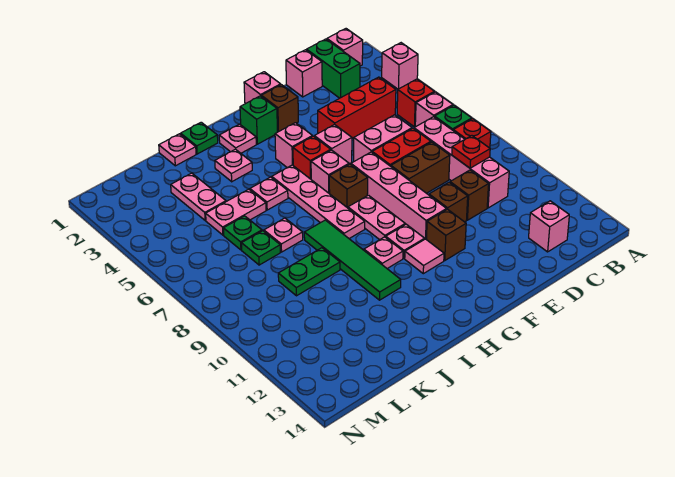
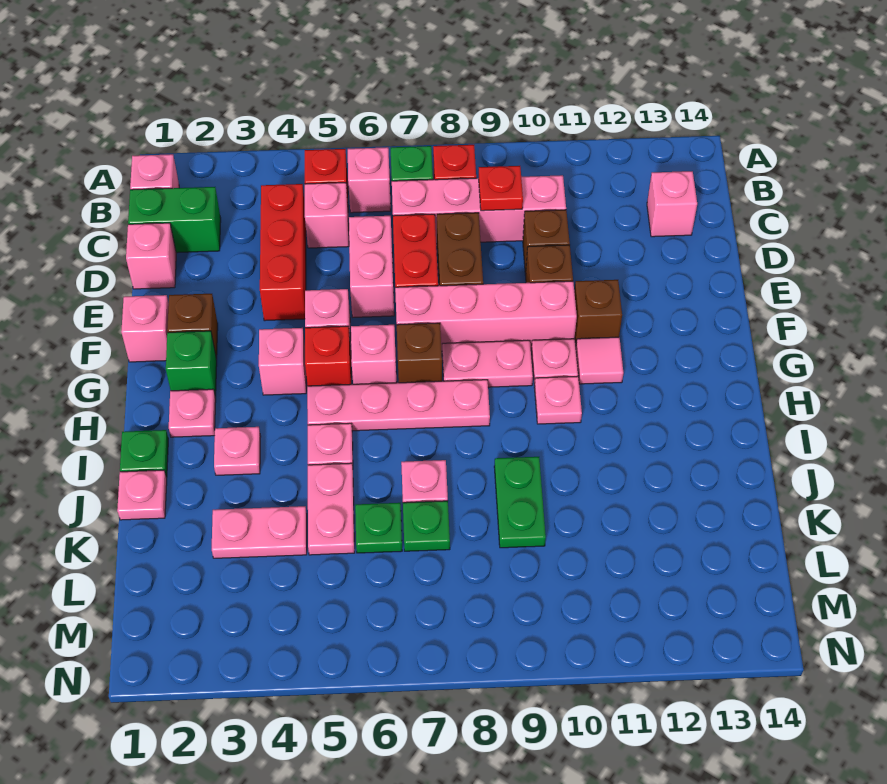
pink 1x1 brick [382,43,418,89] -> pink 1x1 brick moved to [305,183,349,248]
green 1x4 tile [304,220,401,300] -> none

